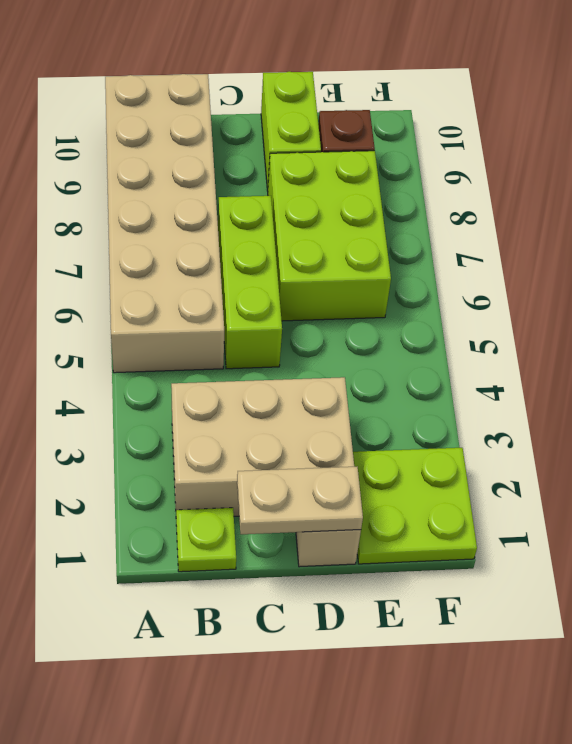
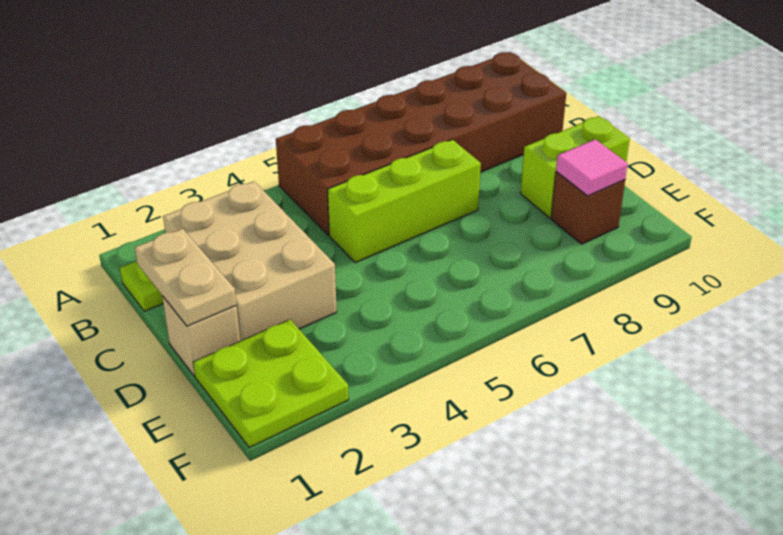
tan 2x6 brick [105,74,224,373] -> brown 2x6 brick [276,52,566,235]
lime 2x3 brick [268,151,391,321] -> none
none -> pink 1x1 tile [556,139,628,196]

